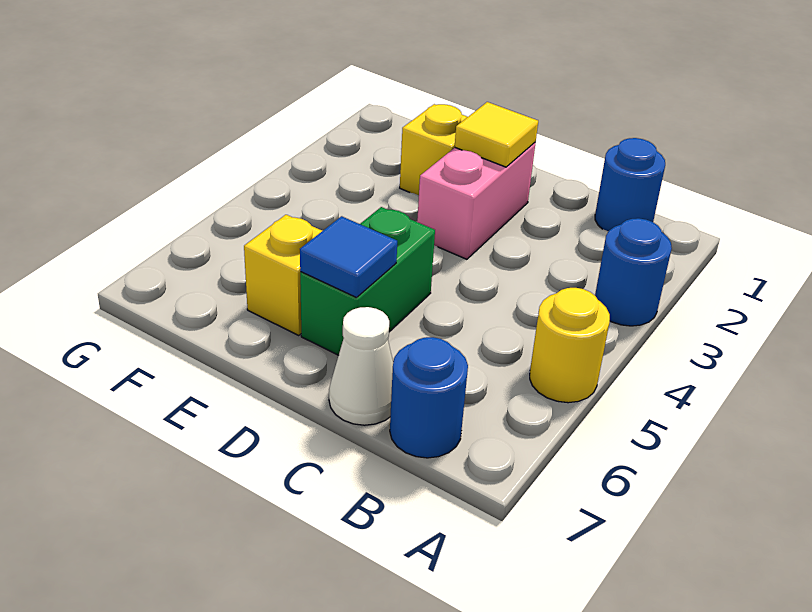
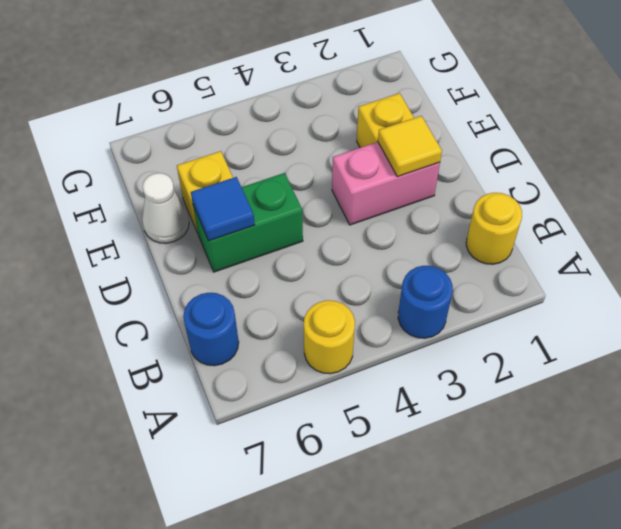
blue 1x1 round brick [595,138,665,231] -> yellow 1x1 round brick [466,193,522,264]
white 1x1 cone [329,307,393,425] -> white 1x1 cone moved to [142,173,189,243]

